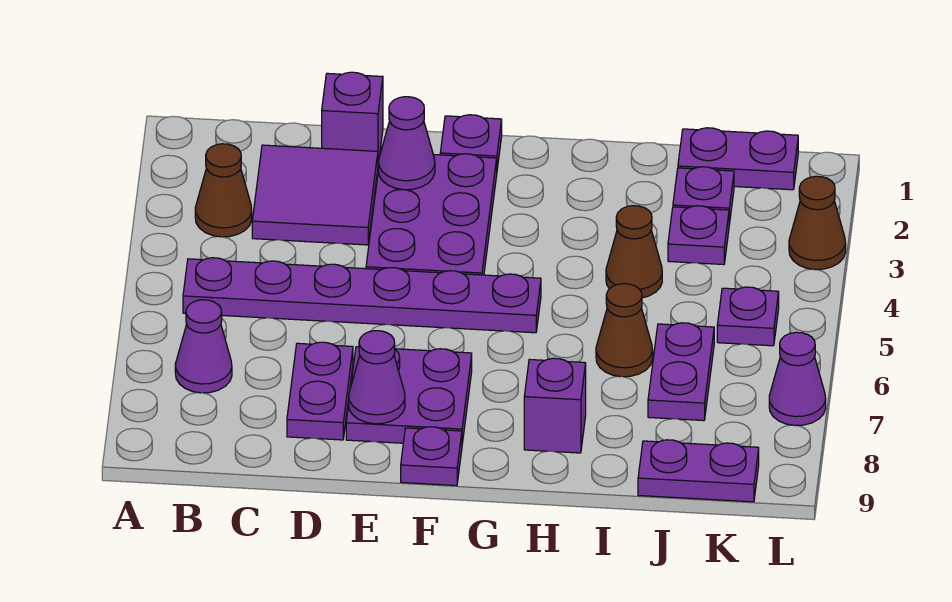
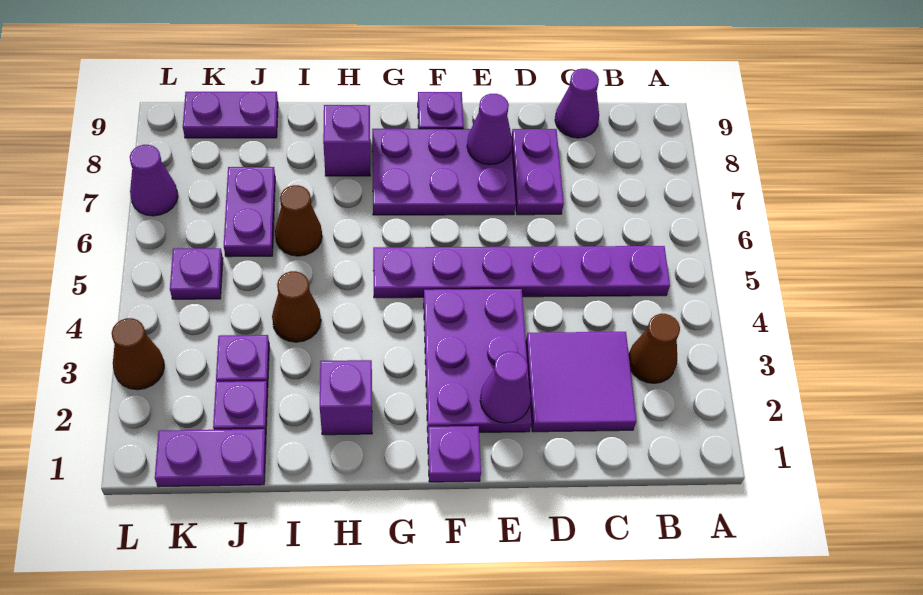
purple 1x1 cone [175,300,232,393] -> purple 1x1 cone moved to [555,69,599,138]
purple 1x1 brick [322,72,383,160] -> purple 1x1 brick moved to [320,360,372,435]
purple 2x2 plate [346,347,472,444] -> purple 2x3 plate [372,129,516,215]

